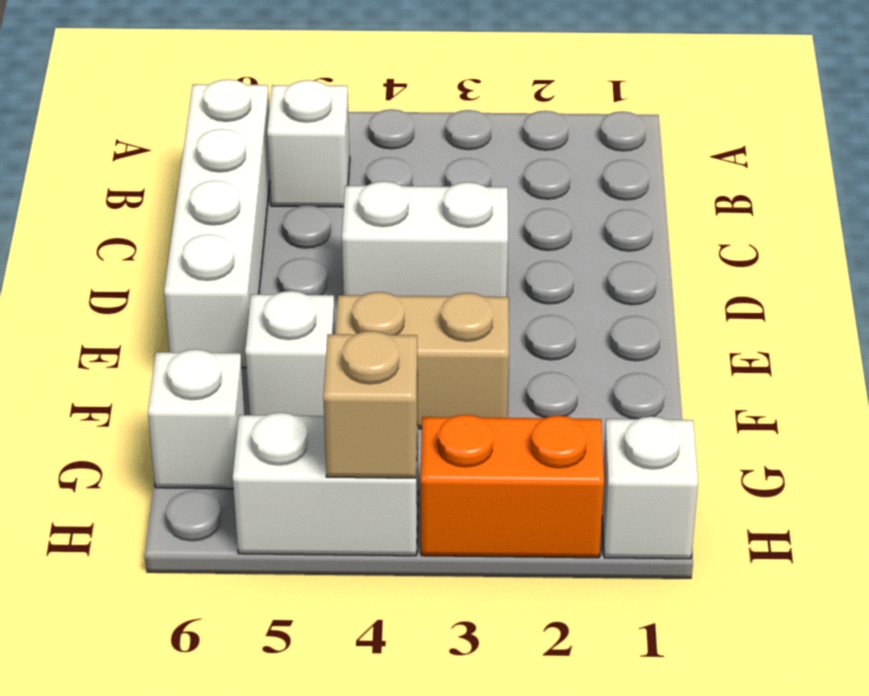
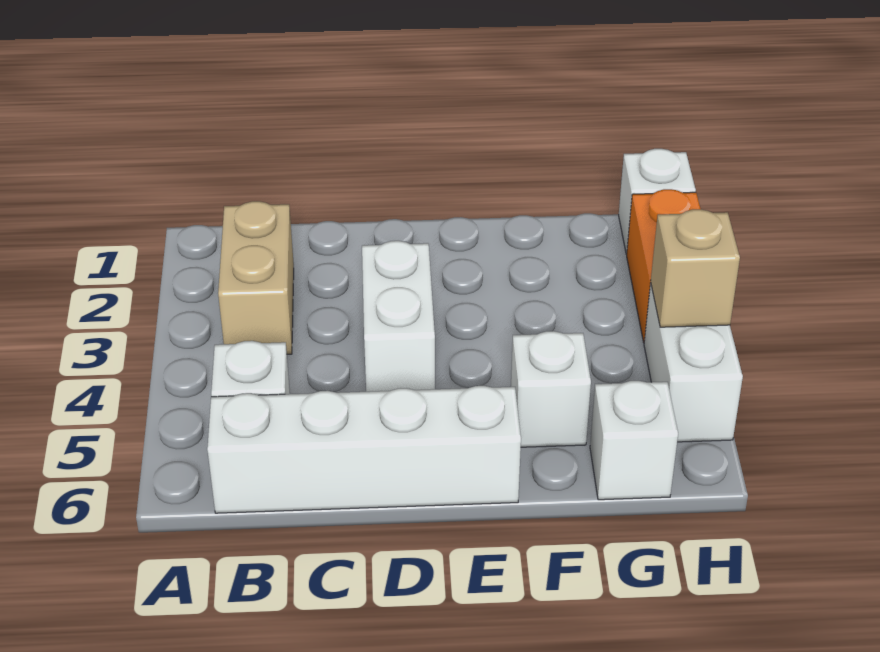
tan 1x2 brick [336,292,509,429] -> tan 1x2 brick moved to [218,201,294,354]

